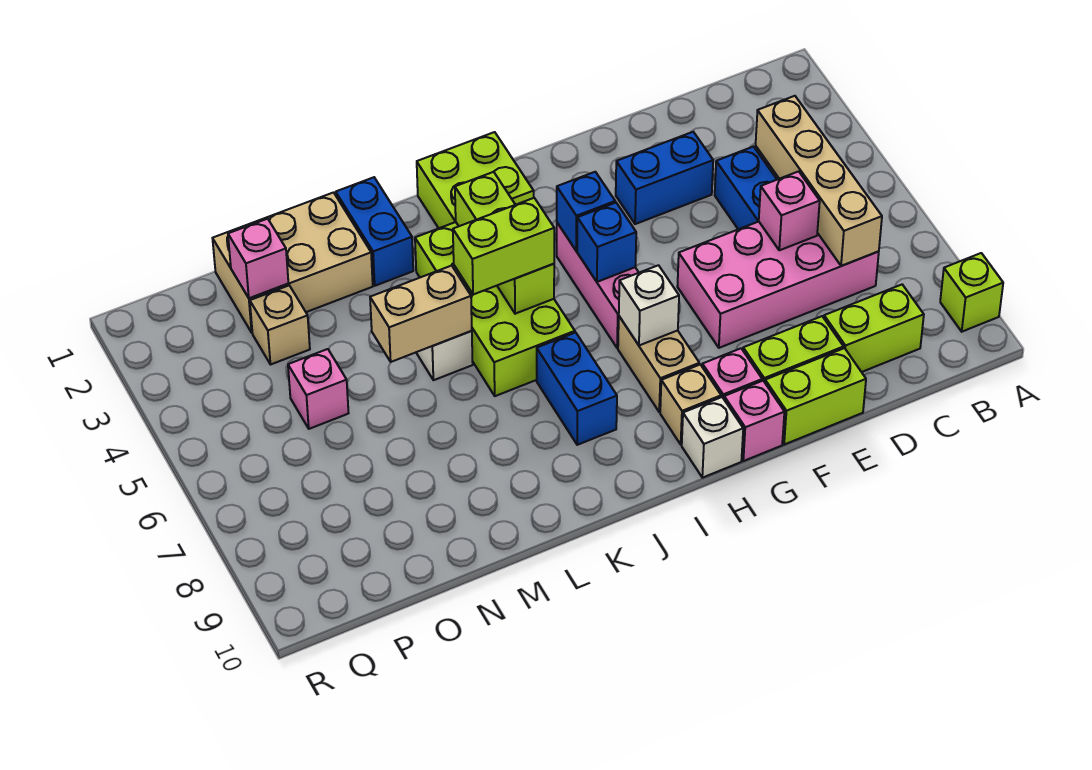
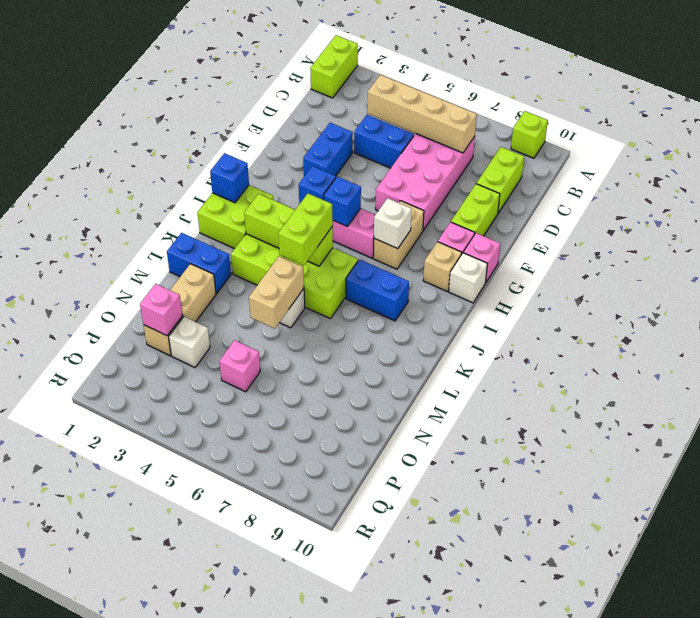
pink 1x1 brick [759,171,820,250] -> none
lime 1x2 brick [765,348,866,445] -> lime 1x2 brick moved to [310,35,358,98]
tan 1x2 brick [618,316,699,412] -> tan 1x2 brick turned to [373,201,424,269]
none -> blue 1x1 brick [210,153,249,203]
tan 2x3 brick [212,193,373,333] -> tan 1x3 brick [144,264,216,356]
tan 1x1 brick [250,286,310,365] -> white 1x1 brick [169,317,210,367]

